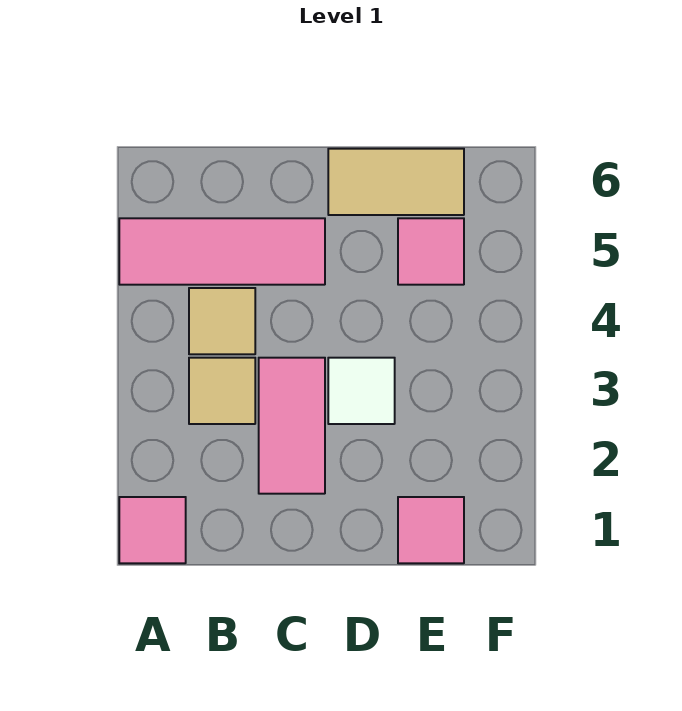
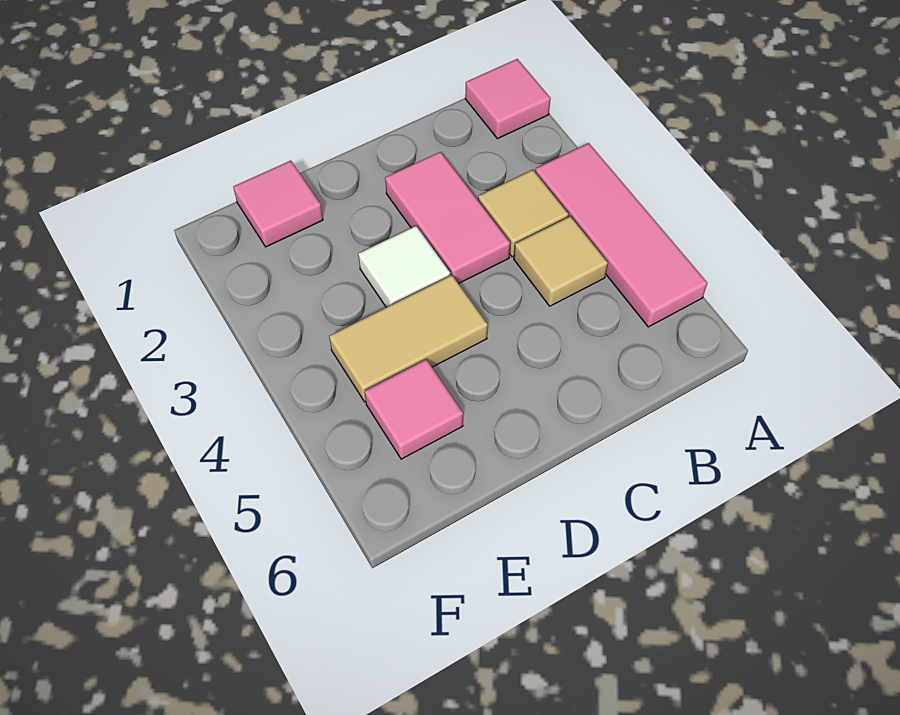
pink 1x3 tile [119,218,325,285] -> pink 1x3 tile turned to [535,143,707,327]
tan 1x2 tile [328,149,464,215] -> tan 1x2 tile moved to [329,275,488,402]

